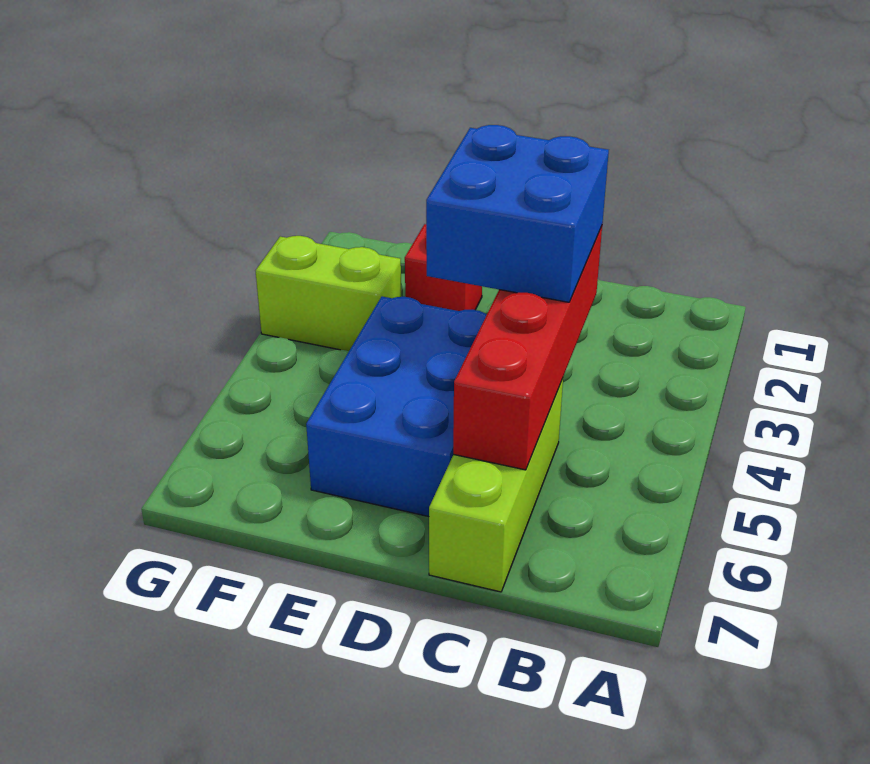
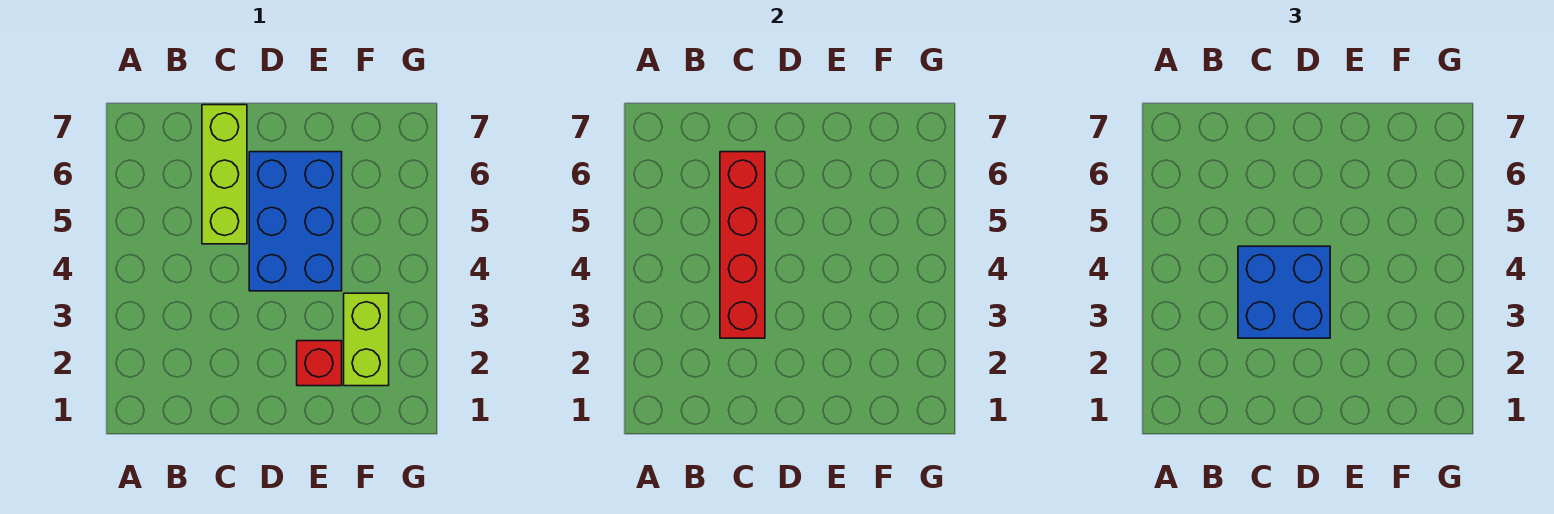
lime 1x2 brick [255,236,401,351] -> lime 1x2 brick turned to [344,293,389,386]

